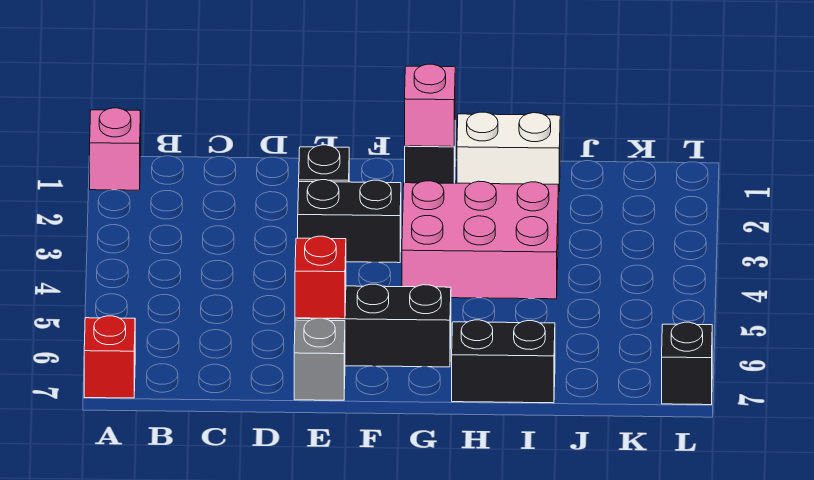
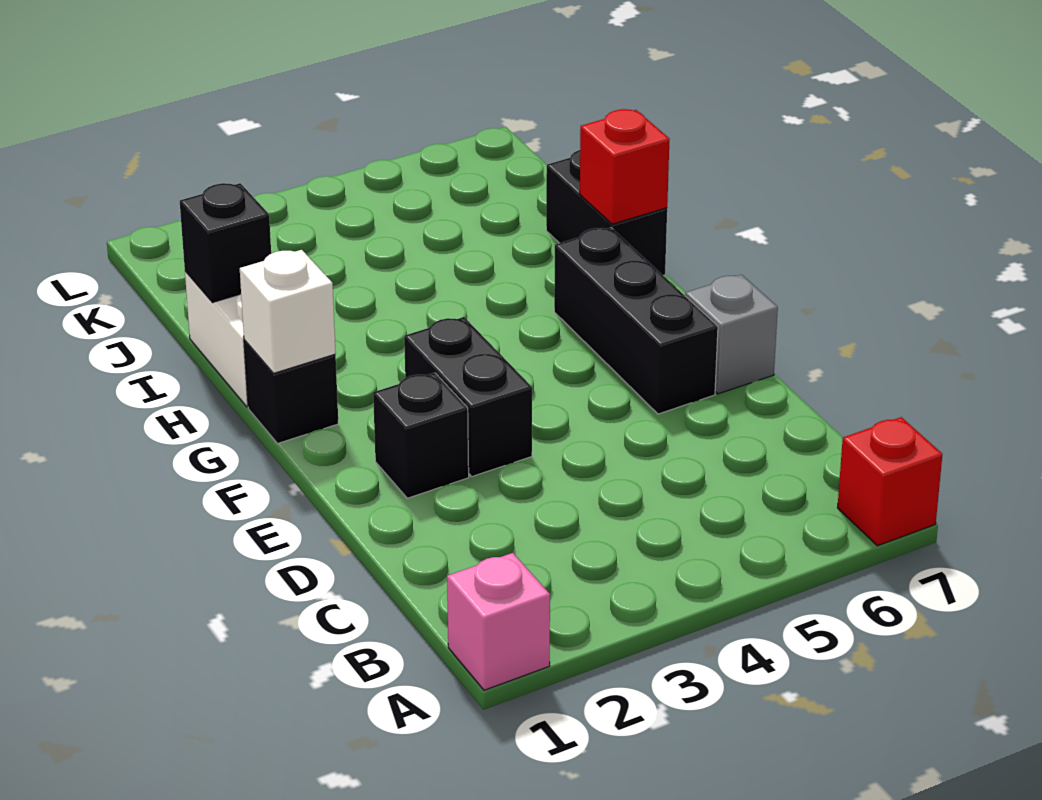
red 1x1 brick [295,236,346,319] -> red 1x1 brick moved to [580,109,670,224]
pink 1x1 brick [405,64,455,147] -> white 1x1 brick [240,250,336,373]
pink 2x3 brick [402,181,558,299] -> none
black 1x1 brick [662,322,712,405] -> black 1x1 brick moved to [180,183,271,303]

